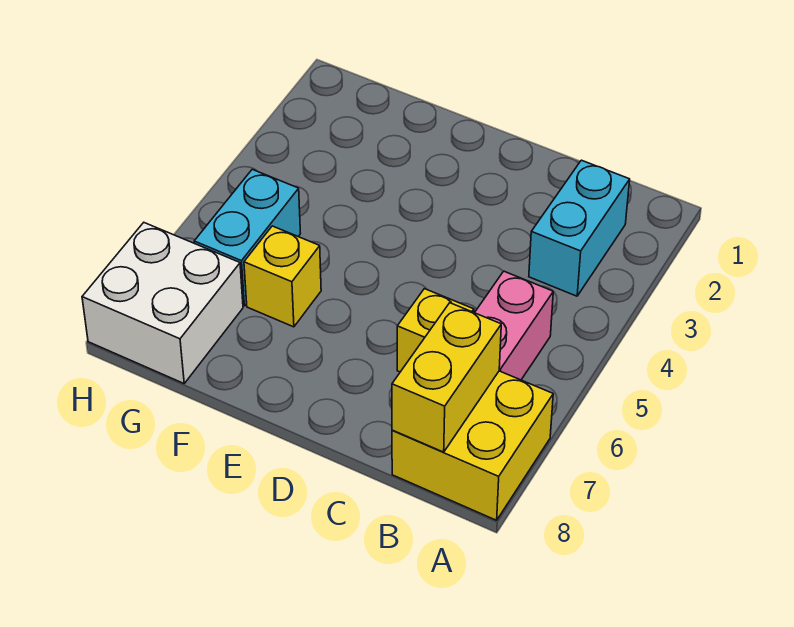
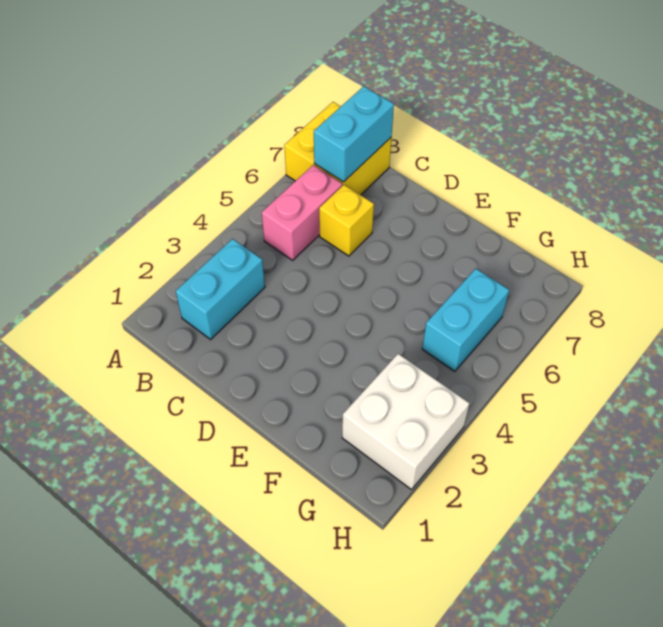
yellow 1x2 brick [392,303,501,452] -> cyan 1x2 brick [314,86,394,182]
yellow 1x1 brick [244,226,321,327] -> none
white 2x2 brick [82,223,243,383] -> white 2x2 brick moved to [342,354,469,490]

